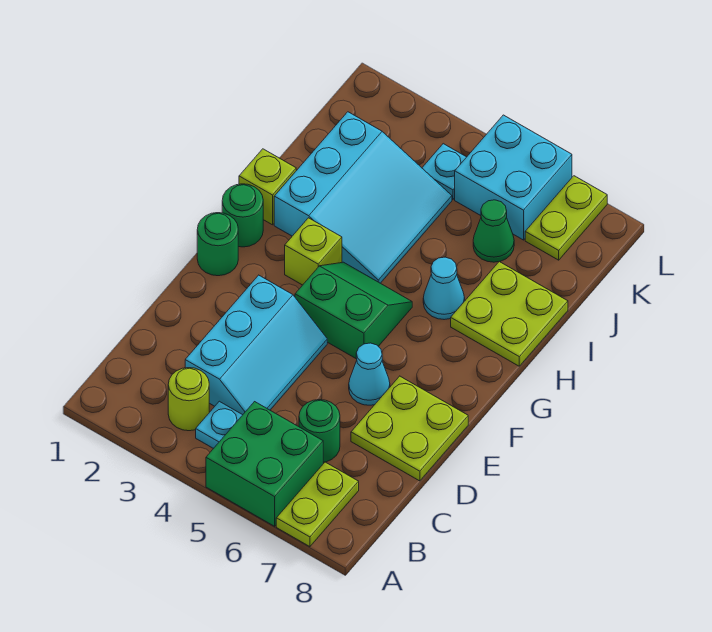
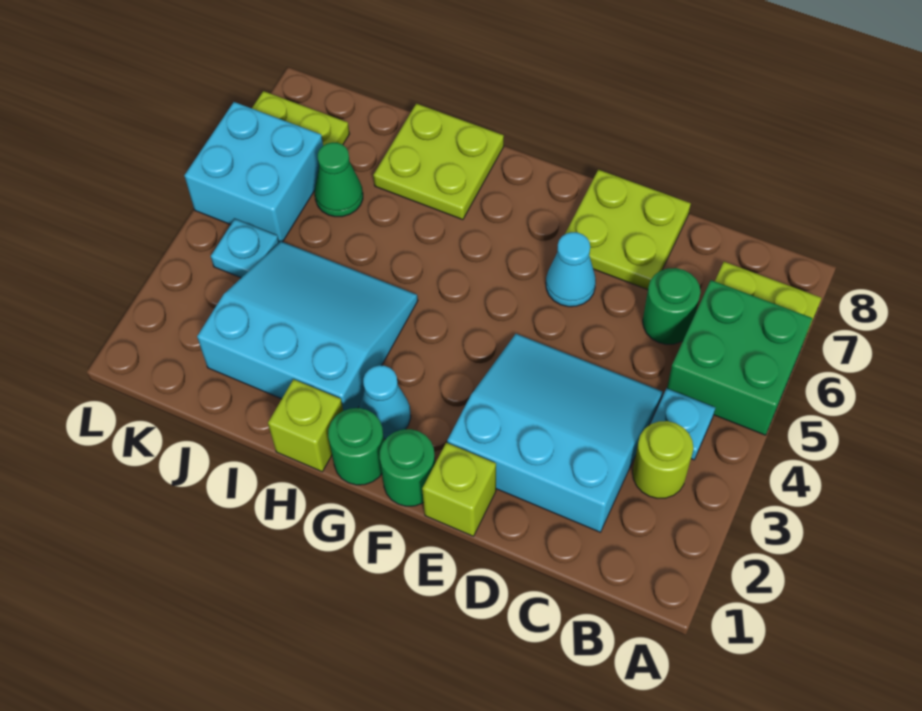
cyan 2x3 slope [185,275,327,415] -> cyan 3x3 slope [447,334,663,532]
green 2x2 slope [295,262,412,359] -> none
lime 1x1 brick [285,218,342,285] -> lime 1x1 brick moved to [422,443,496,536]
cyan 1x1 cone [423,257,465,320] -> cyan 1x1 cone moved to [359,365,411,439]

